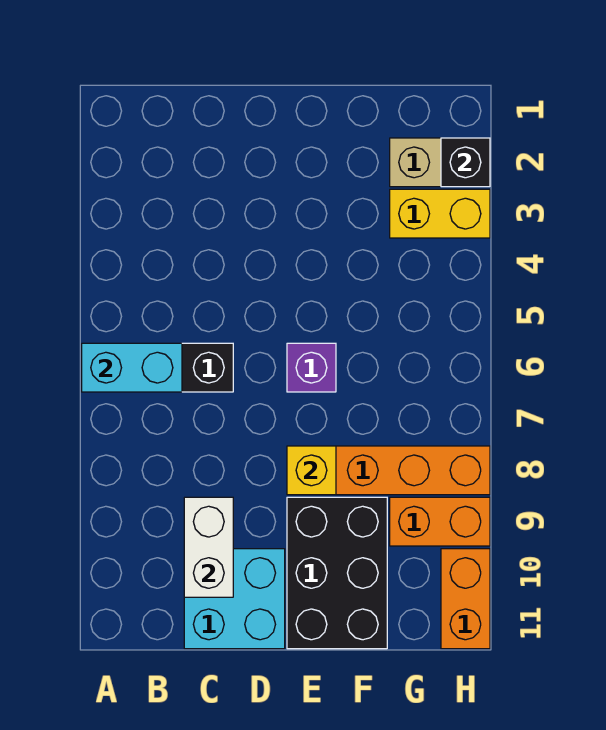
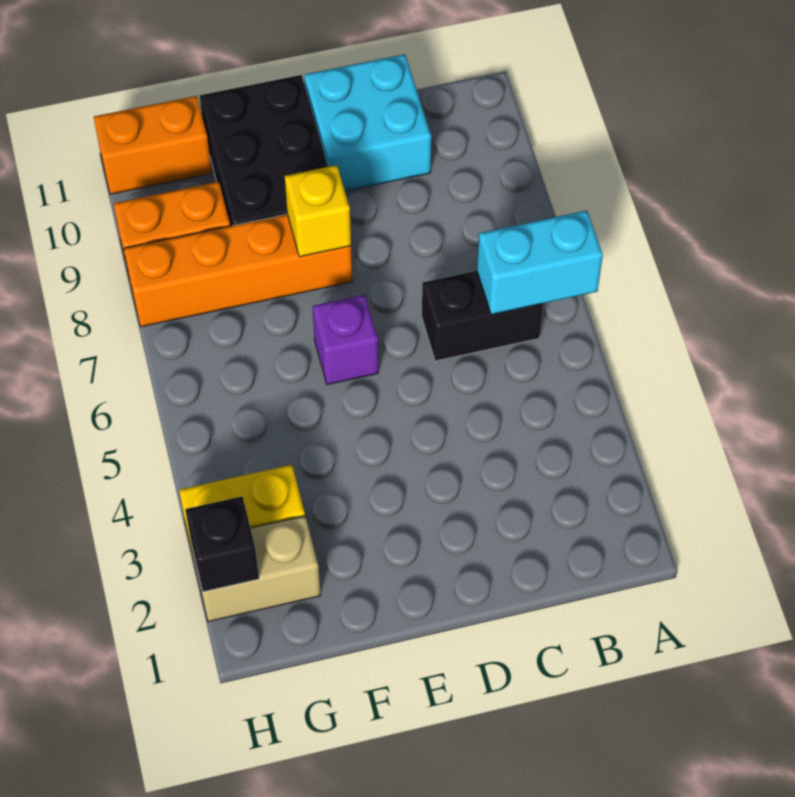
white 1x2 brick [184,497,233,597] -> none
orange 1x2 brick [441,549,490,649] -> orange 1x2 brick turned to [94,96,212,194]

